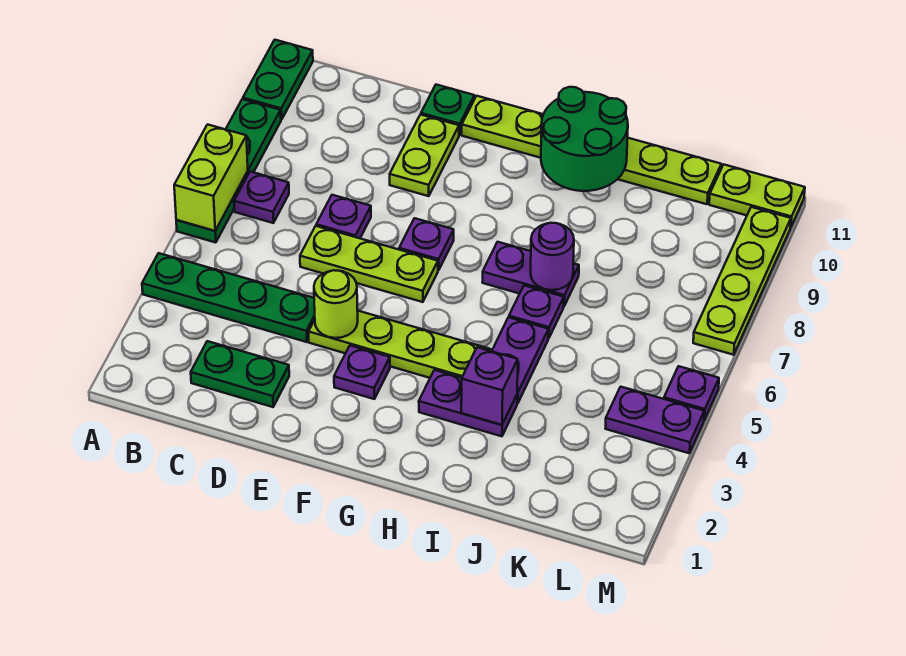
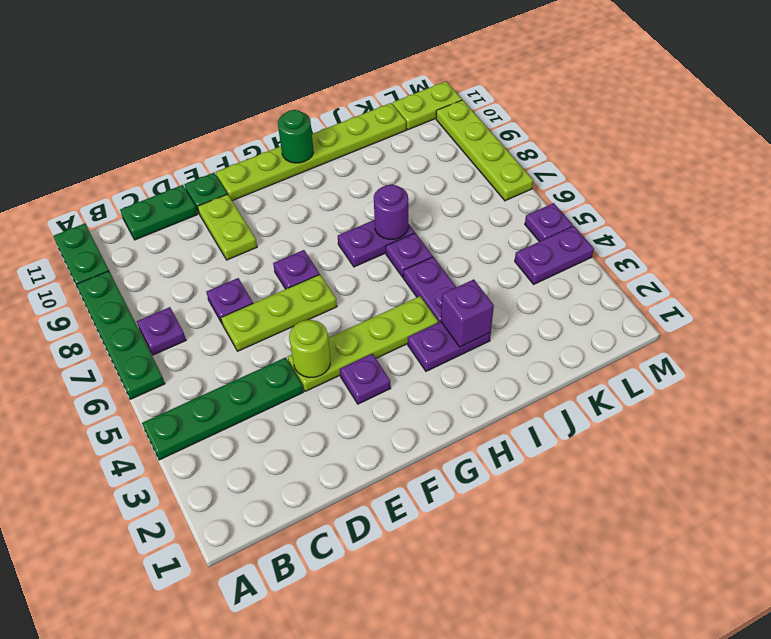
lime 1x2 brick [174,125,248,231] -> none
green 1x2 plate [191,341,289,407] -> green 1x2 plate moved to [120,185,197,240]
green 2x2 round brick [541,87,628,191] -> green 1x1 round brick [278,110,313,163]

